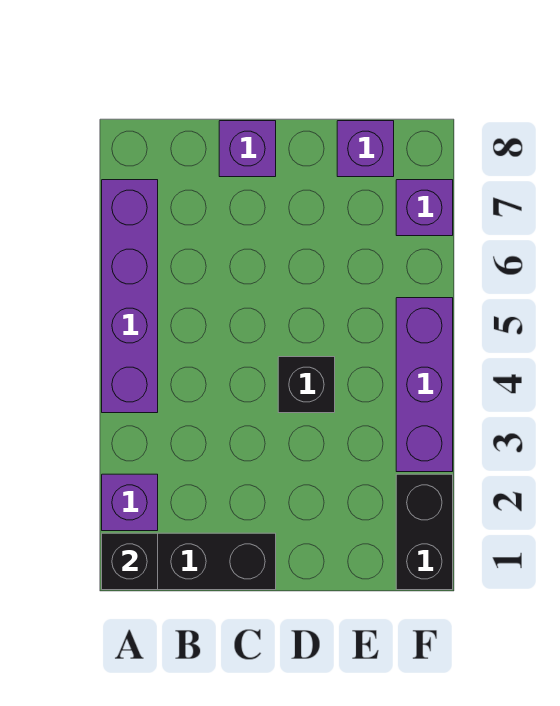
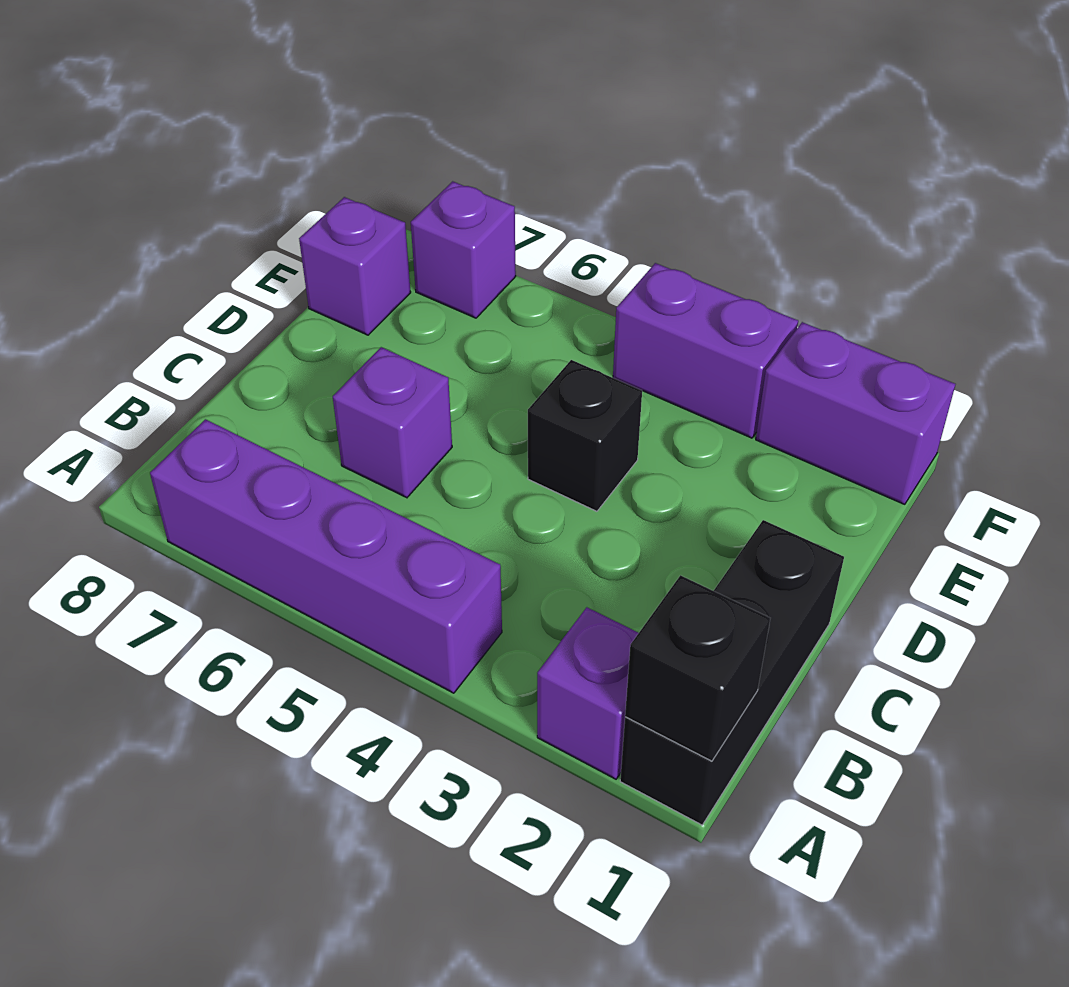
purple 1x1 brick [219,121,276,177] -> purple 1x1 brick moved to [333,347,452,498]
black 1x2 brick [396,474,453,590] -> purple 1x2 brick [756,322,955,504]
purple 1x3 brick [396,298,453,472] -> purple 1x2 brick [613,263,798,438]

